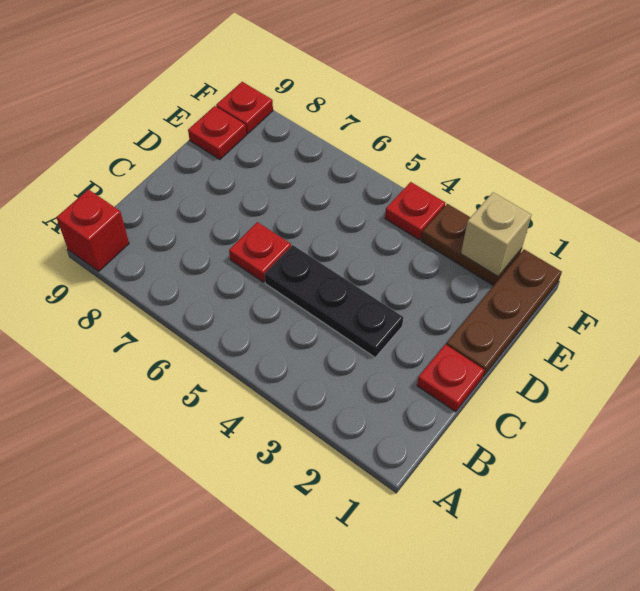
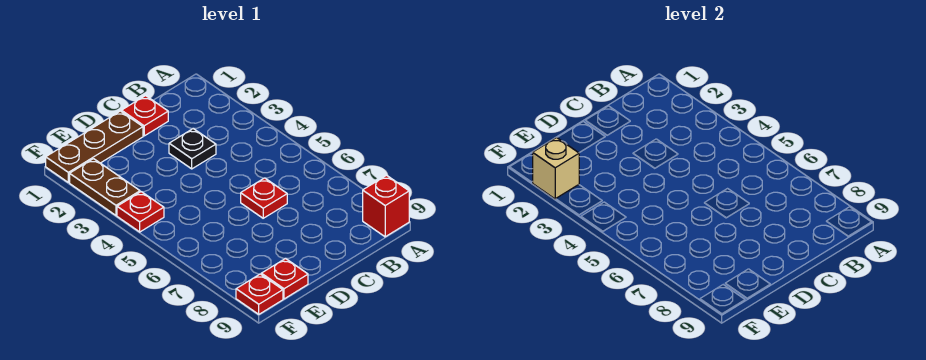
black 1x3 plate [265,245,403,357] -> black 1x1 plate [169,129,216,169]

